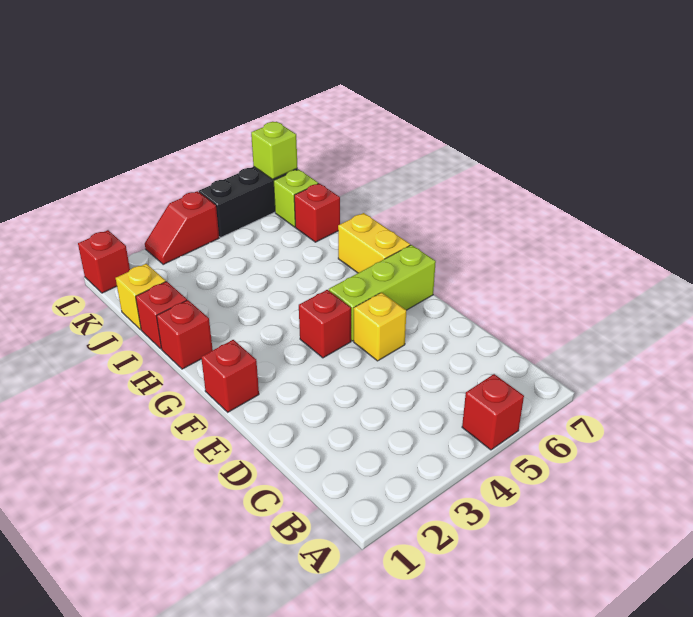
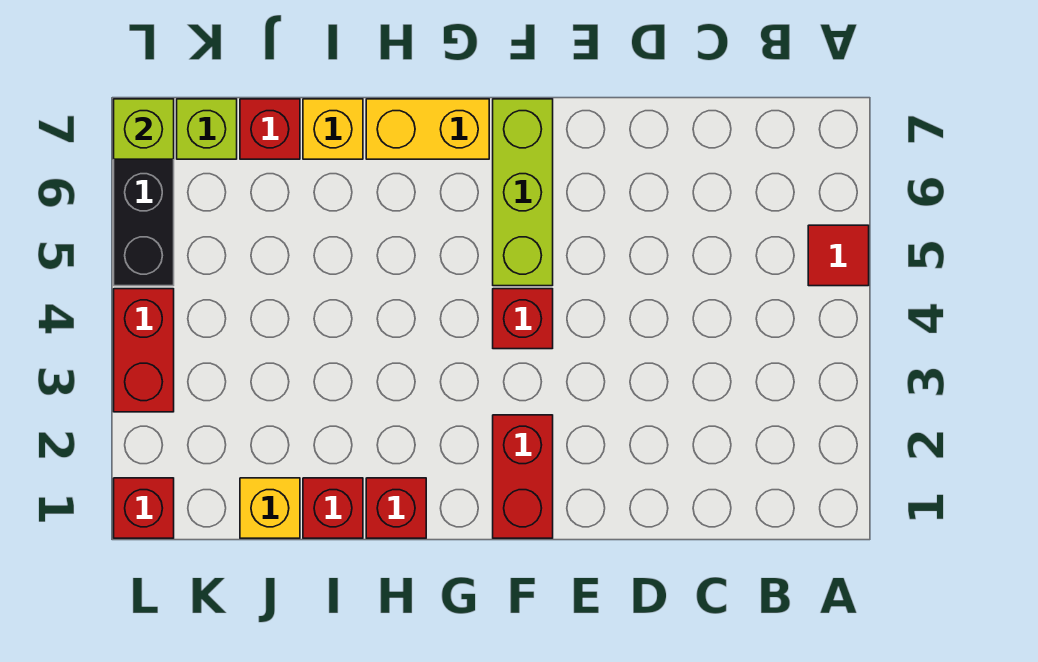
red 1x1 brick [462,374,524,450] -> red 1x1 tile [808,225,869,286]
yellow 1x1 brick [354,293,406,361] -> yellow 1x1 brick moved to [303,99,363,159]
red 1x1 brick [201,340,259,412] -> red 1x2 brick [493,415,553,538]
red 1x2 slope [145,191,219,264] -> red 1x2 brick [114,289,174,412]

